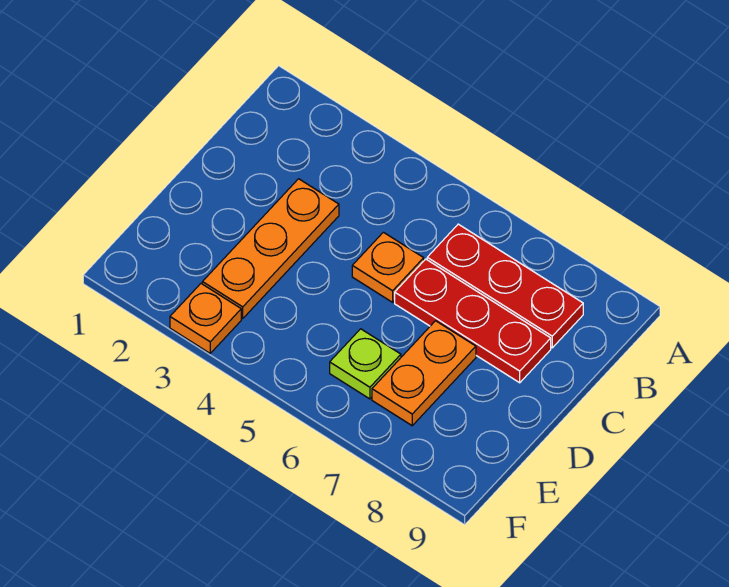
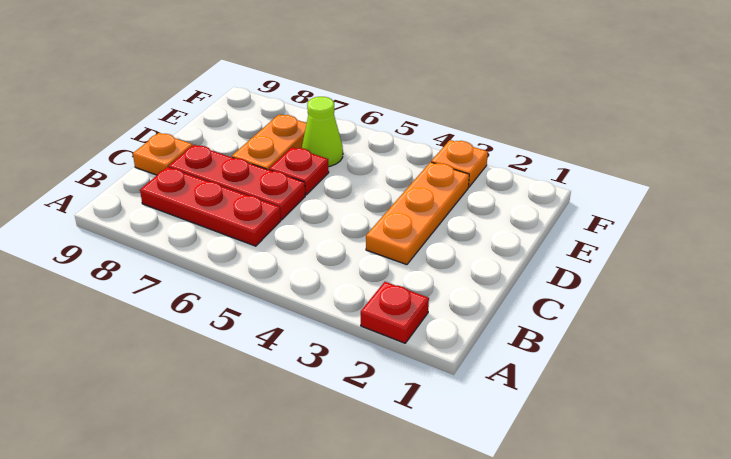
none -> red 1x1 plate [361,282,429,343]
orange 1x1 plate [352,232,424,302] -> orange 1x1 plate moved to [133,133,193,175]
none -> red 1x1 plate [269,147,329,195]
lime 1x1 plate [330,329,401,399] -> lime 1x1 cone [302,97,343,167]

